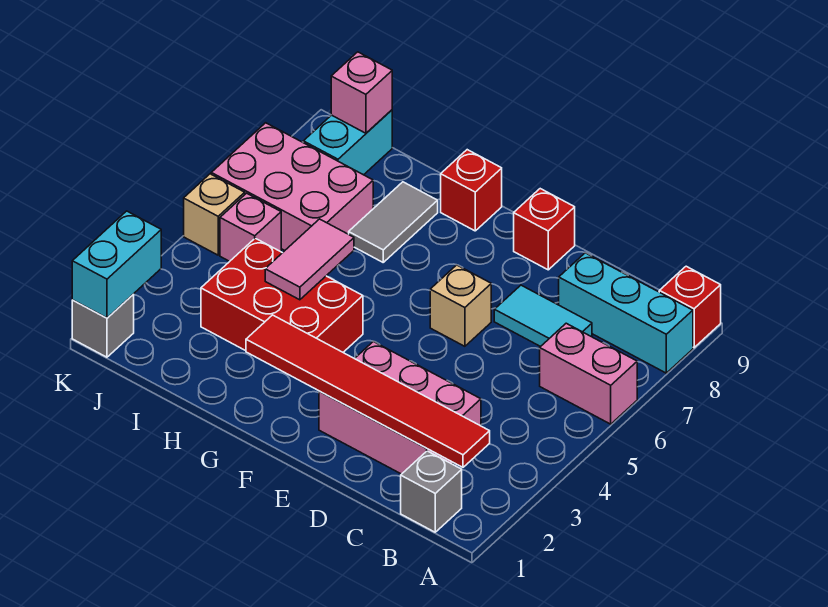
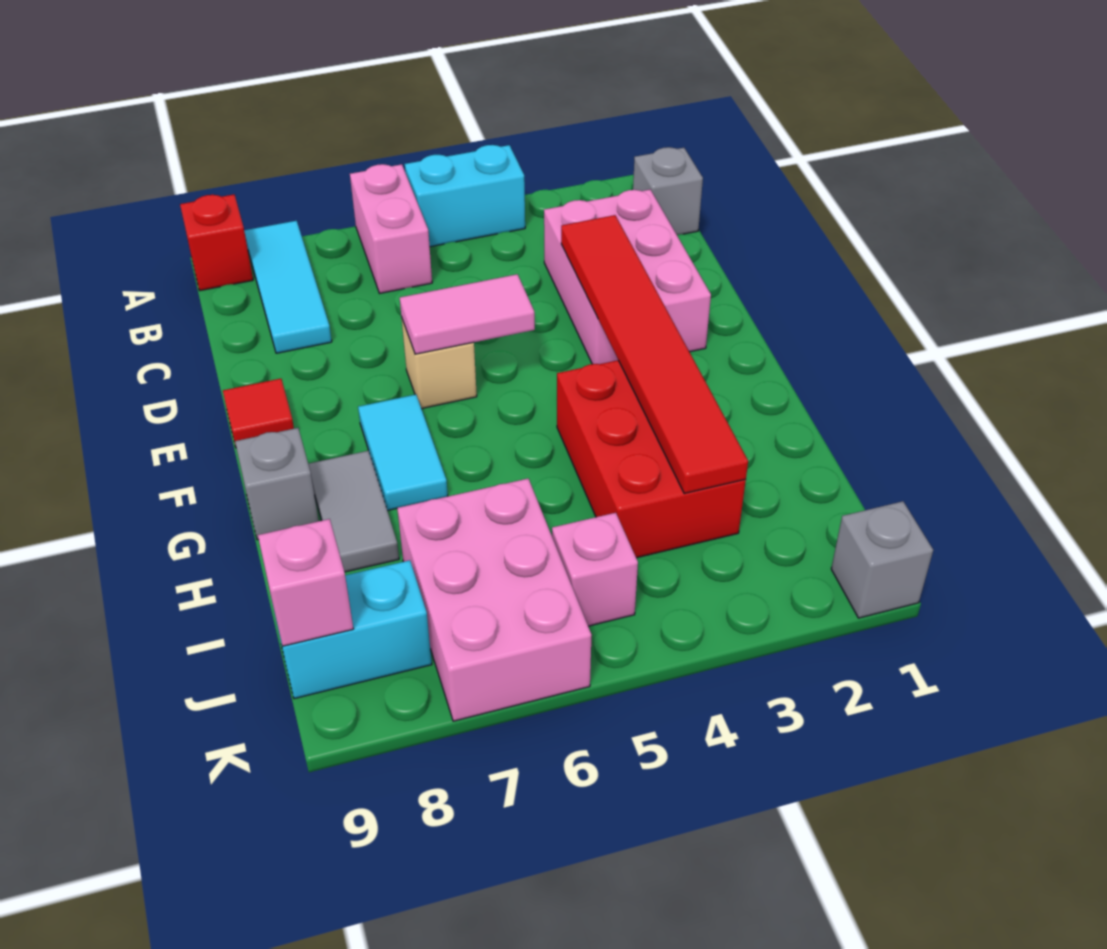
cyan 1x3 brick [559,253,693,373] -> cyan 1x3 tile [244,221,332,353]
red 1x6 tile [246,315,490,467] -> red 1x6 tile moved to [561,215,748,494]
cyan 1x2 tile [494,285,592,347] -> cyan 1x2 tile moved to [358,394,448,511]
red 1x1 brick [514,189,575,270] -> red 1x1 tile [223,379,294,447]
red 1x1 brick [441,150,502,231] -> grey 1x1 brick [235,428,319,540]
pink 1x2 tile [265,219,354,300] -> pink 1x2 tile moved to [400,274,535,354]
grey 1x2 tile [349,182,438,262] -> grey 1x2 tile turned to [308,451,399,572]
cyan 1x2 brick [72,211,161,318] -> cyan 1x2 brick moved to [405,145,525,247]
tan 1x1 brick [184,174,245,255] -> none

